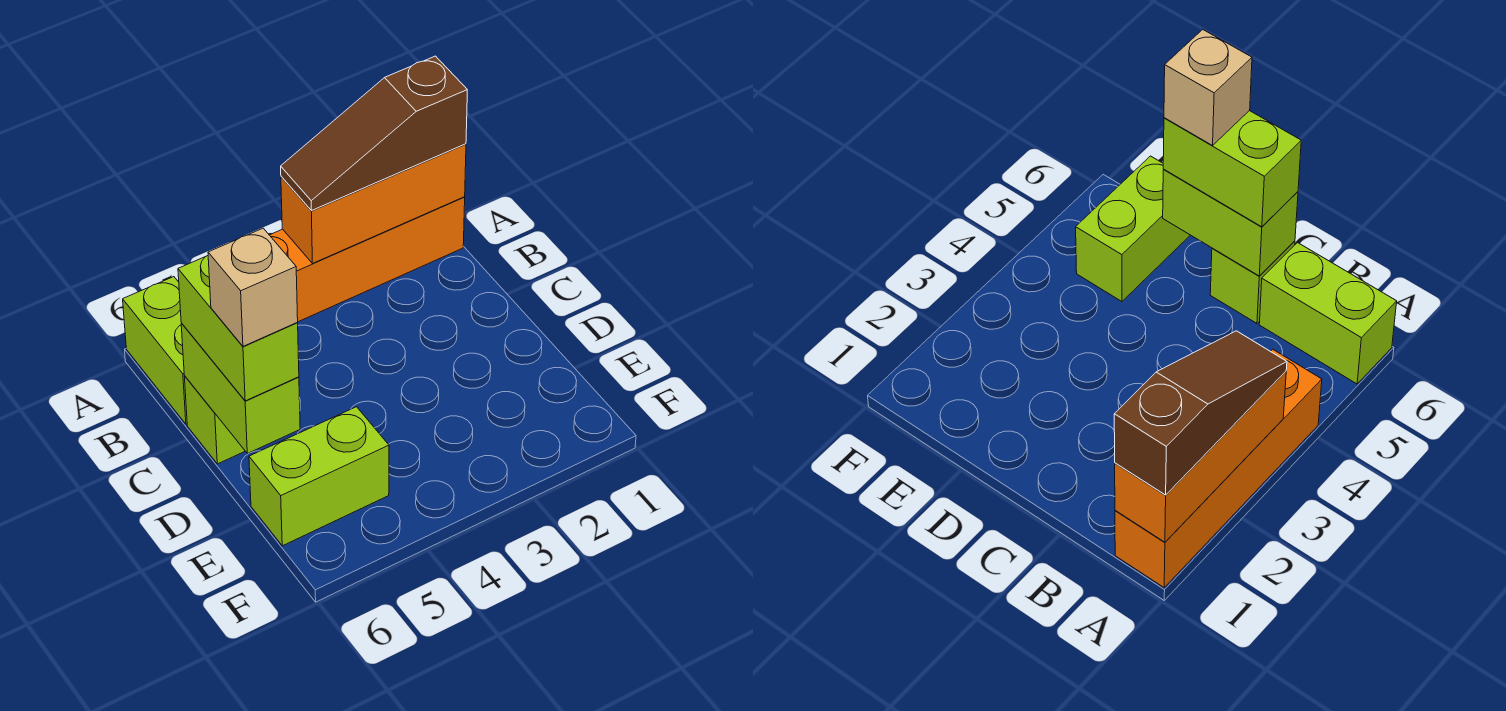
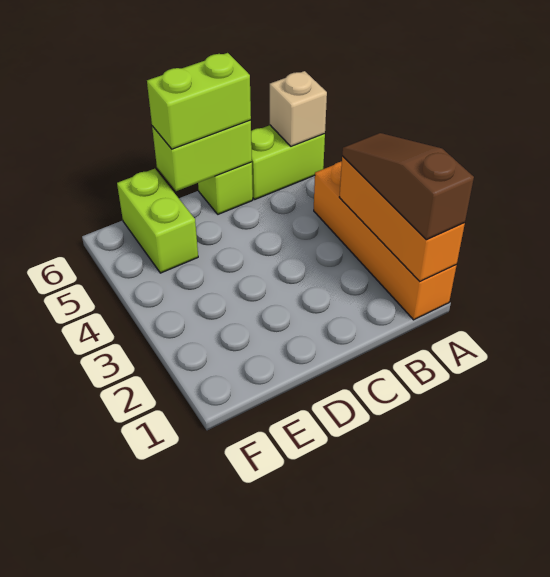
tan 1x1 brick [208,228,298,346] -> tan 1x1 brick moved to [270,71,327,147]

